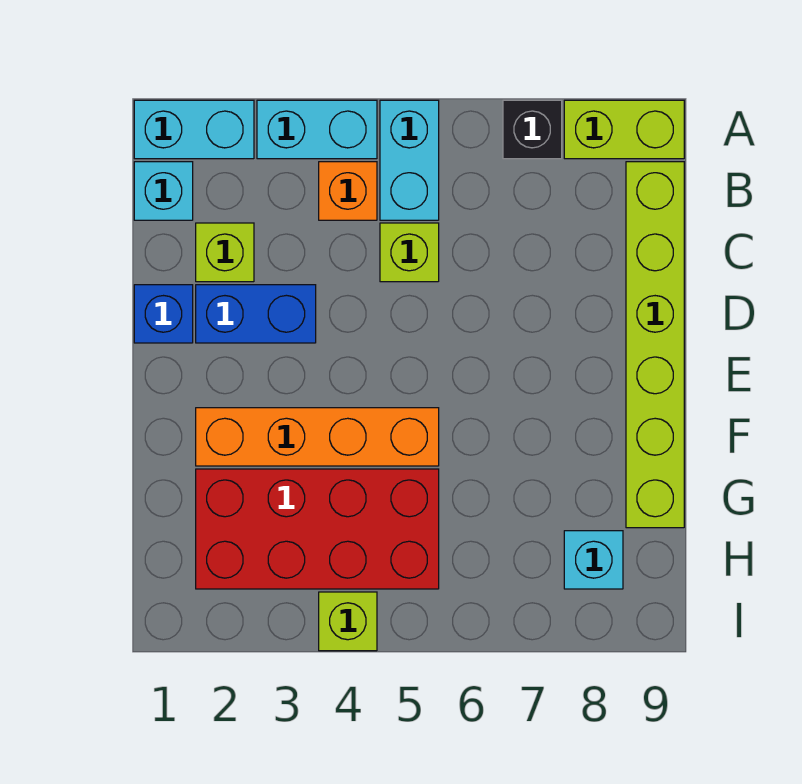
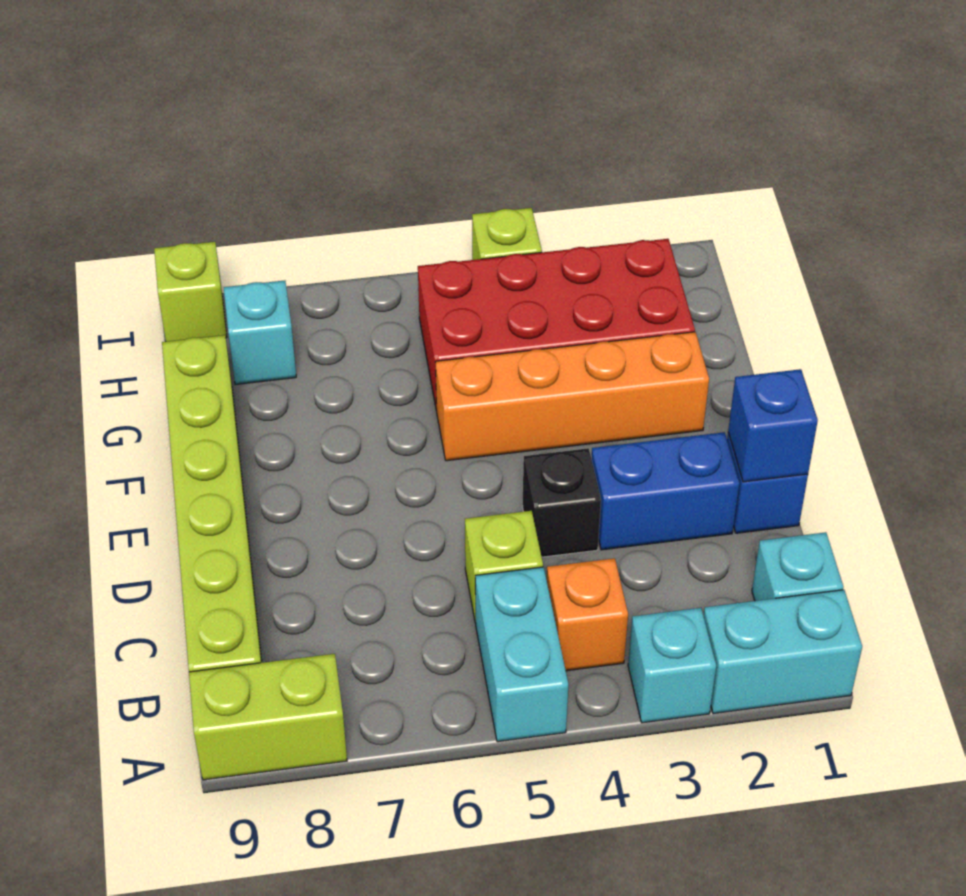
cyan 1x2 brick [257,100,377,159] -> cyan 1x1 brick [628,608,716,723]
black 1x1 brick [503,100,562,159] -> black 1x1 brick moved to [523,448,601,557]
lime 1x1 brick [196,223,254,282] -> lime 1x1 brick moved to [154,242,227,342]
none -> blue 1x1 brick [728,369,818,482]

